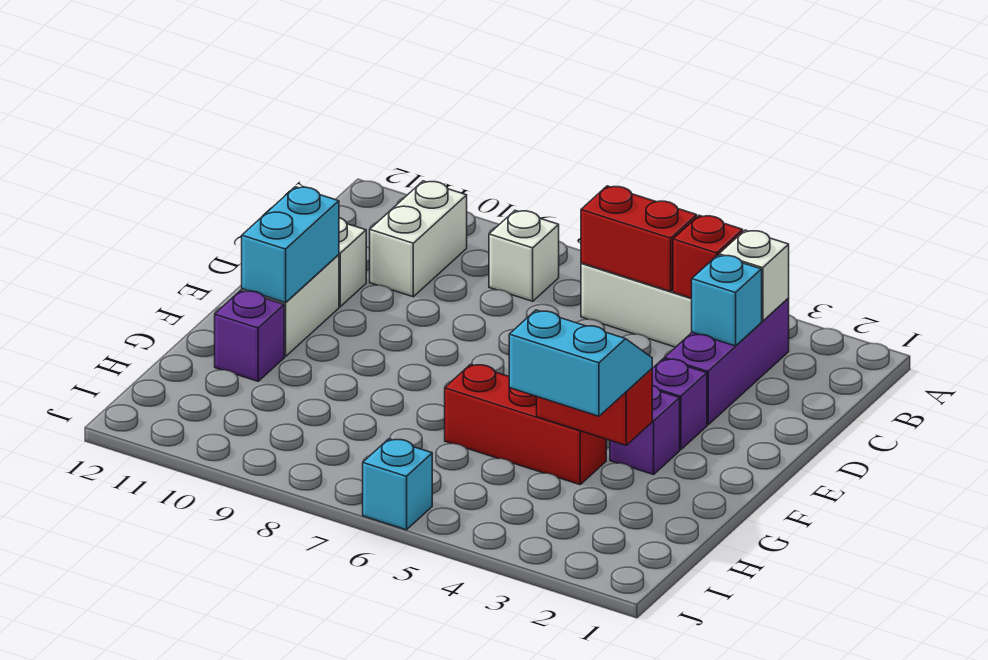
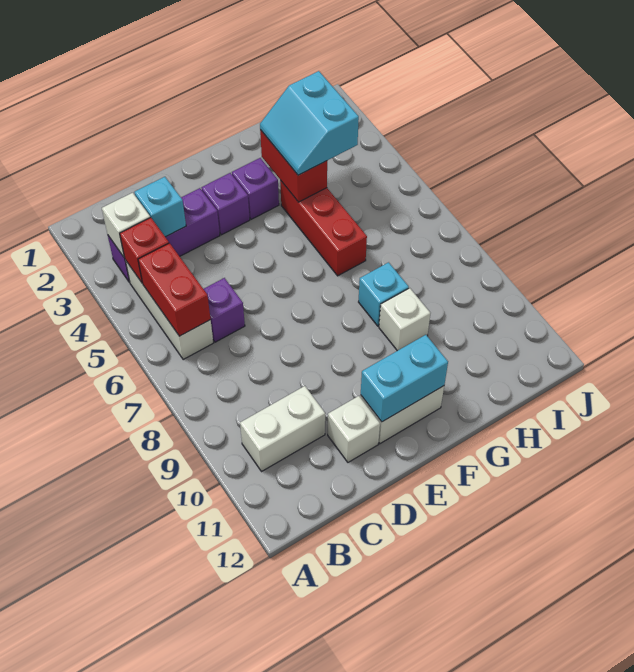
white 1x1 brick [489,211,559,301] -> white 1x1 brick moved to [379,288,430,351]
purple 1x1 brick [215,291,284,381] -> purple 1x1 brick moved to [204,278,245,342]
cyan 1x1 brick [363,439,432,530] -> cyan 1x1 brick moved to [359,262,409,326]

